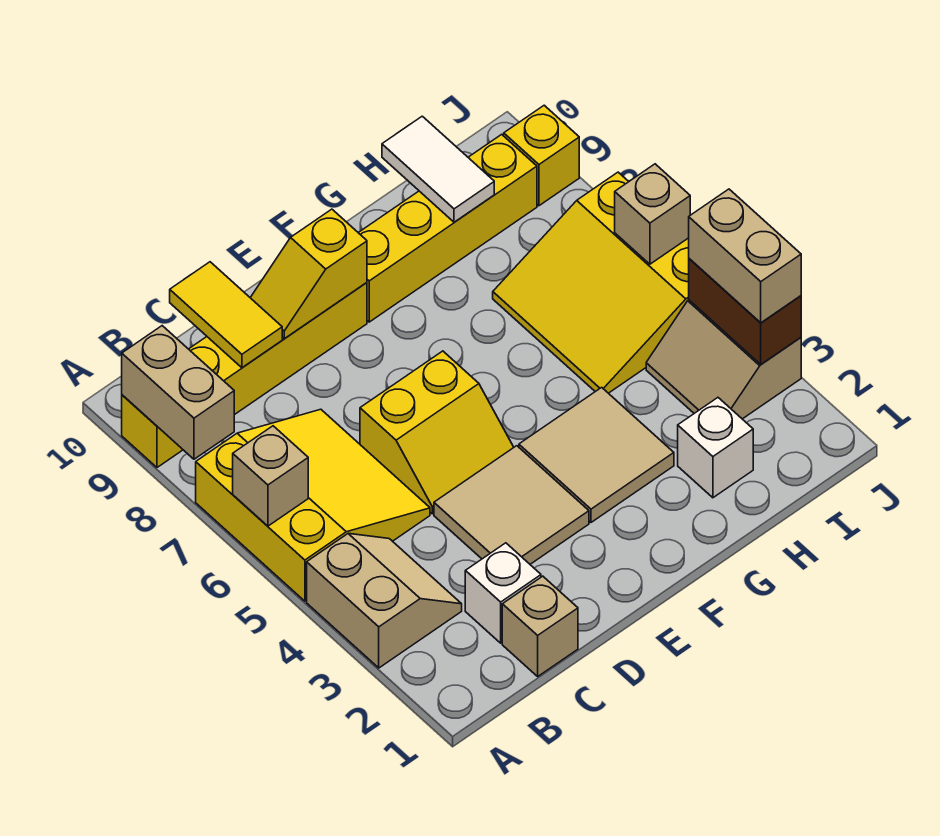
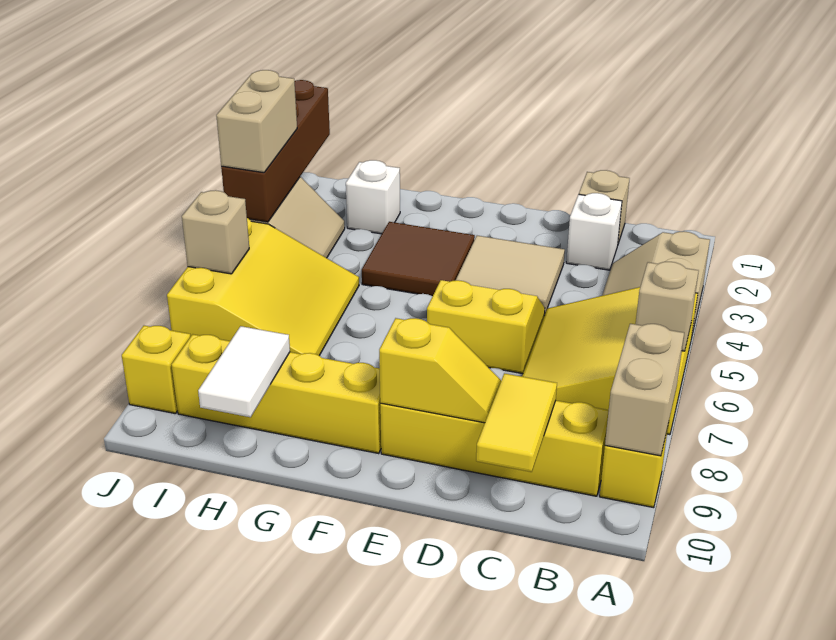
tan 2x2 tile [519,387,674,522] -> brown 2x2 tile [362,222,475,296]
brown 1x2 brick [689,259,801,364] -> brown 1x4 brick [221,80,330,222]

